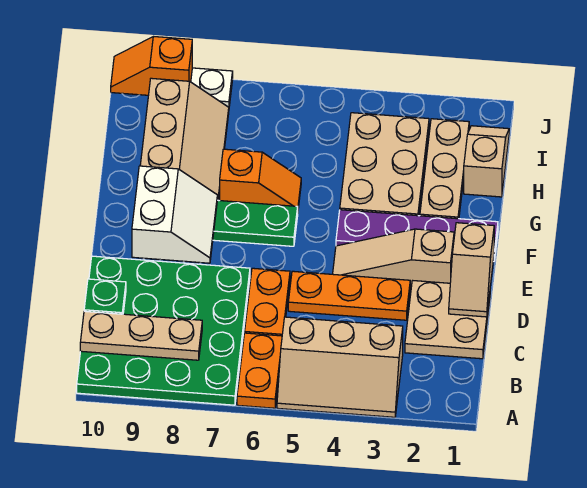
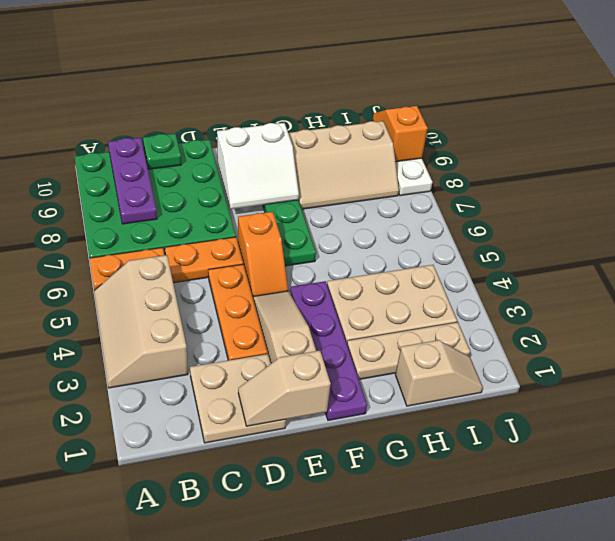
tan 1x3 plate [80,311,202,360] -> purple 1x3 plate [108,138,157,224]
orange 1x2 slope [220,149,301,208] -> orange 1x2 slope moved to [238,212,288,296]

